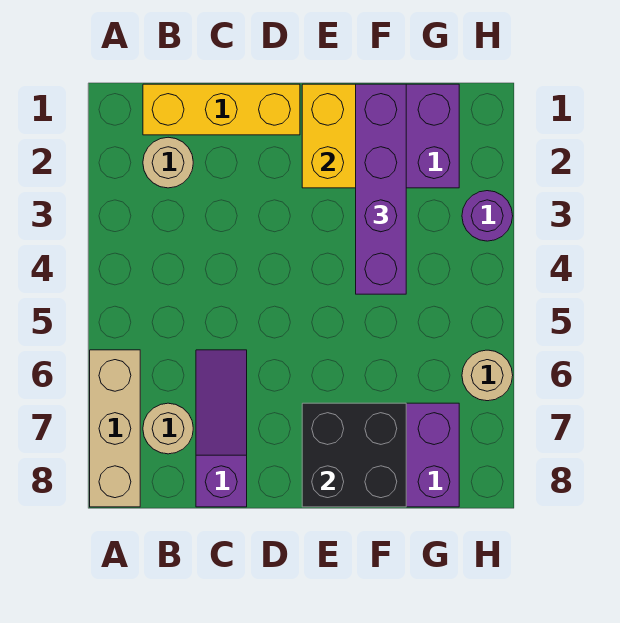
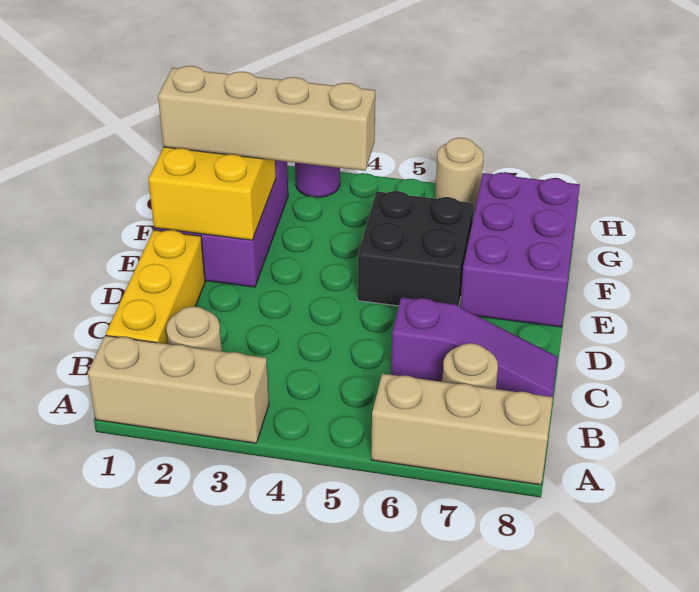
none -> tan 1x3 brick [88,336,269,443]
purple 1x3 slope [196,350,247,507] -> purple 1x3 slope turned to [391,297,558,397]
black 2x2 brick [302,403,406,507] -> black 2x2 brick moved to [358,191,474,306]
purple 1x4 brick [356,84,406,294] -> tan 1x4 brick [158,66,375,171]

